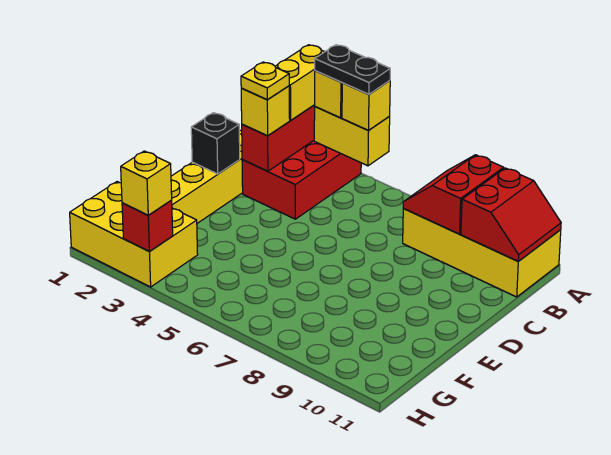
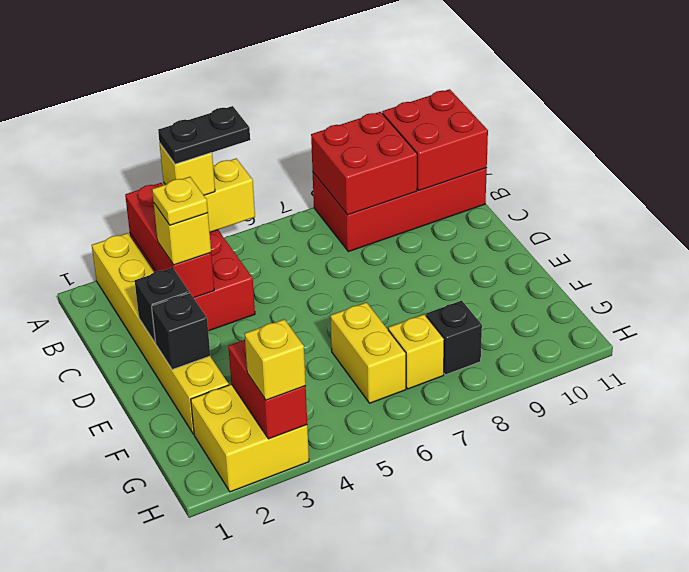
yellow 1x2 brick [275,45,324,120] -> yellow 1x2 brick moved to [330,302,406,403]
yellow 1x1 brick [342,81,390,130] -> yellow 1x1 brick moved to [388,314,444,389]
yellow 2x4 brick [403,209,561,297] -> red 2x4 brick [313,168,487,252]
red 2x2 slope [403,155,504,234] -> red 2x2 brick [311,112,417,215]
red 2x2 slope [461,168,561,261] -> red 2x2 brick [382,89,488,190]
none -> black 1x1 brick [152,293,210,370]
yellow 2x3 brick [70,182,198,287] -> yellow 2x2 brick [191,384,309,492]
none -> black 1x1 brick [426,301,482,375]
red 1x1 brick [122,200,173,251] -> red 1x2 brick [228,340,307,439]

